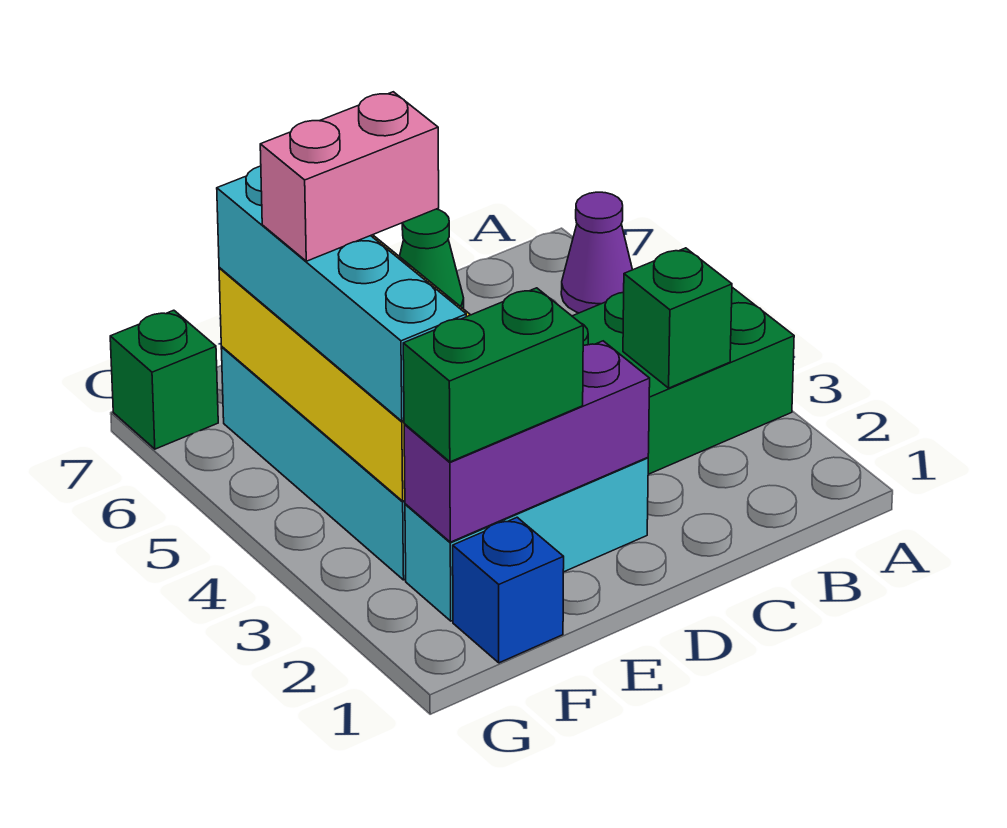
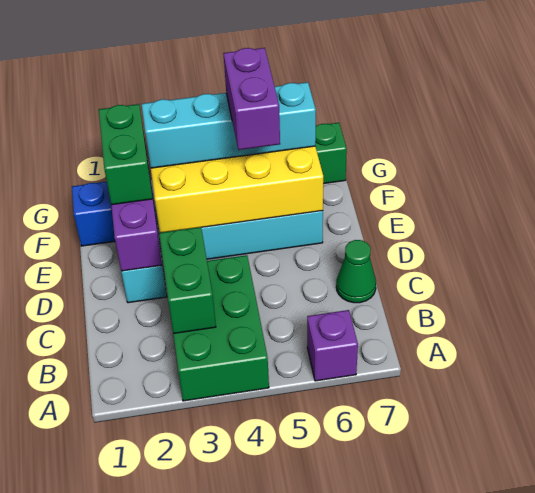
purple 1x1 cone [561,192,632,313] -> purple 1x1 brick [307,310,358,381]
green 1x1 brick [623,248,732,388] -> green 1x2 brick [159,227,216,334]
pink 1x2 brick [260,92,439,261] -> purple 1x2 brick [223,48,280,150]

